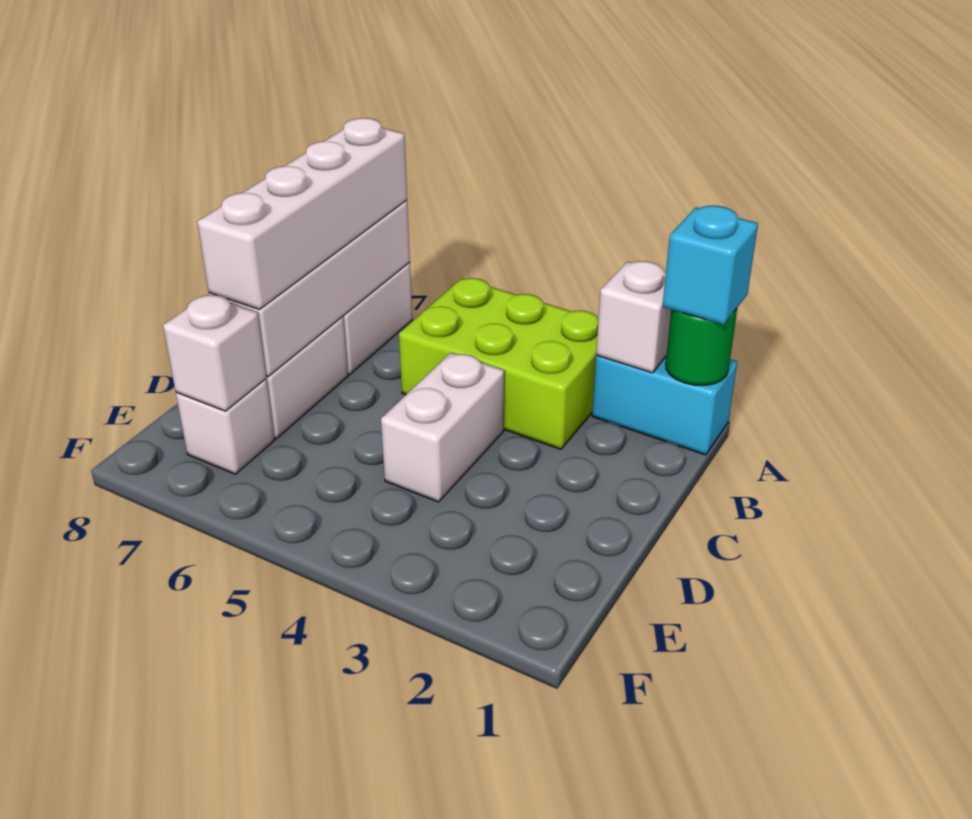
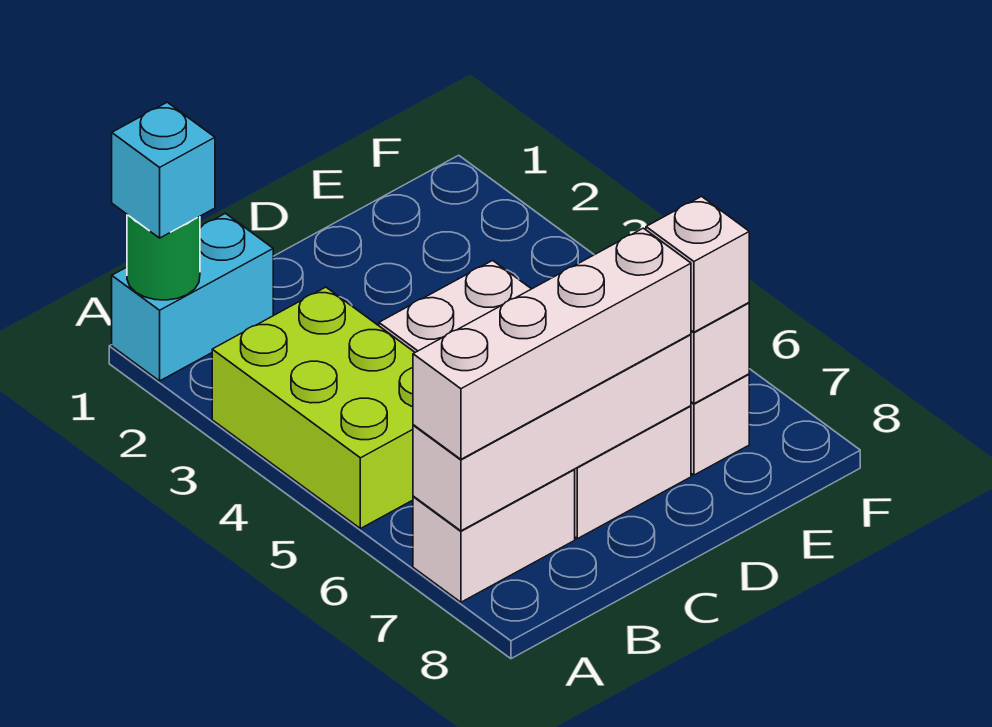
cyan 1x2 brick [592,355,737,455] -> cyan 1x2 brick turned to [112,213,273,381]
white 1x1 brick [596,261,671,373] -> white 1x1 brick moved to [646,196,749,332]

